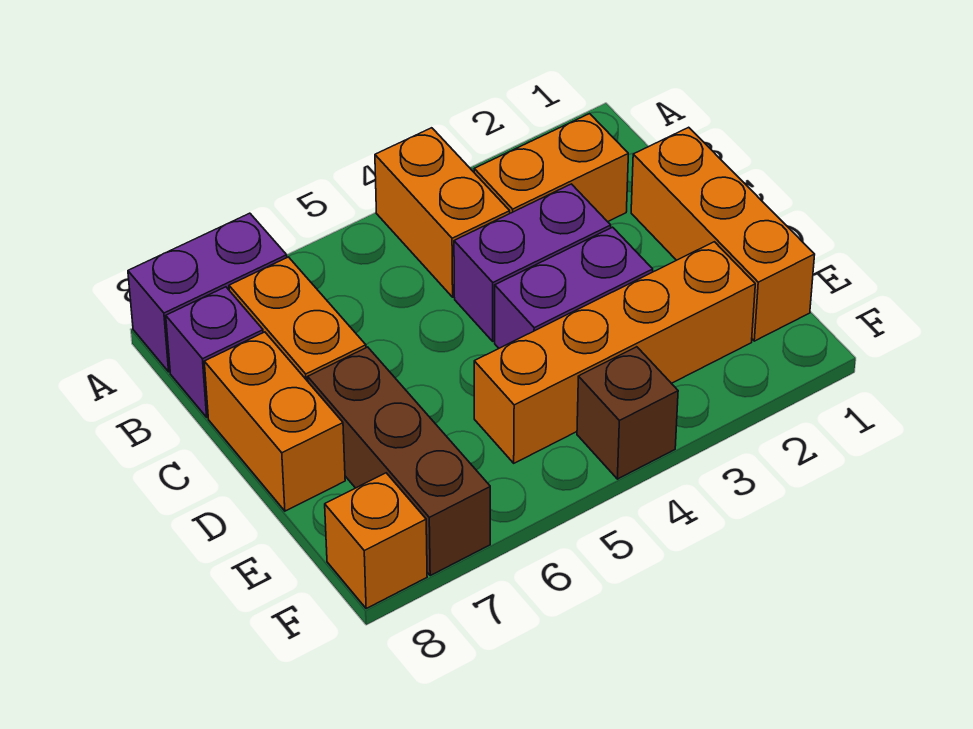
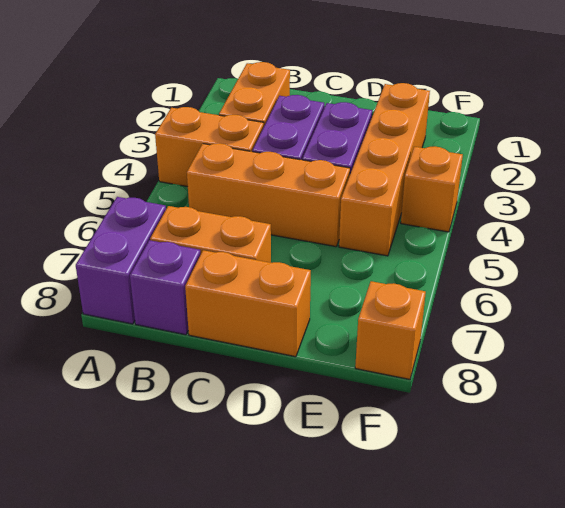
orange 1x3 brick [631,127,815,341] -> orange 1x3 brick moved to [187,143,350,247]
brown 1x3 brick [308,347,490,575] -> none
brown 1x1 brick [577,347,678,479] -> orange 1x1 brick [401,146,463,232]

